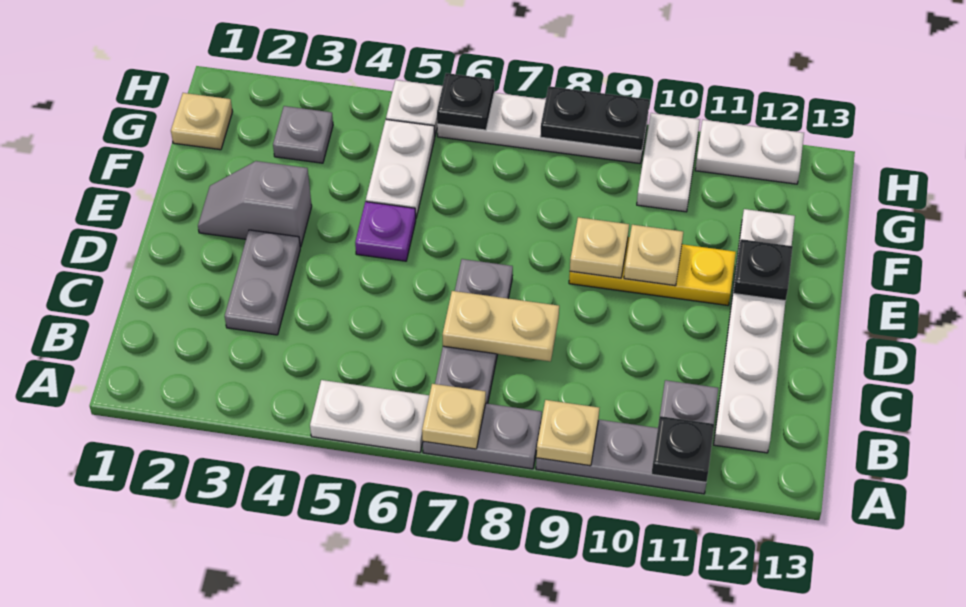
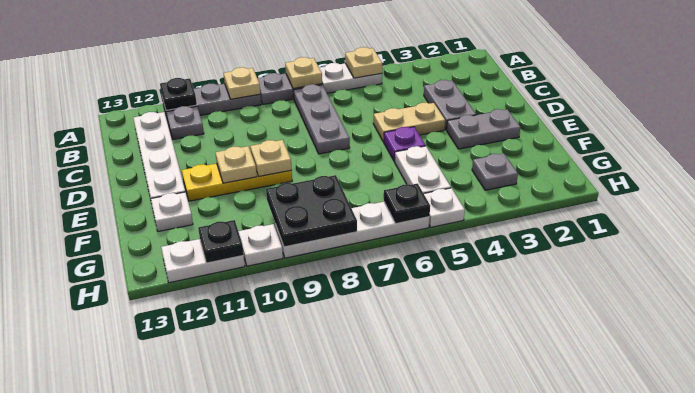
tan 1x2 plate [442,291,559,361] -> tan 1x2 plate moved to [373,103,445,142]
grey 1x2 slope [198,161,312,247] -> grey 1x2 plate [447,109,520,149]
black 1x1 plate [733,239,793,301] -> black 1x1 plate moved to [198,220,244,263]
tan 1x1 plate [171,93,233,150] -> tan 1x1 plate moved to [345,47,382,78]
white 1x2 plate [637,113,700,212] -> white 1x1 plate [238,224,283,266]
black 1x2 plate [540,86,649,151] -> black 2x2 plate [266,175,357,247]

